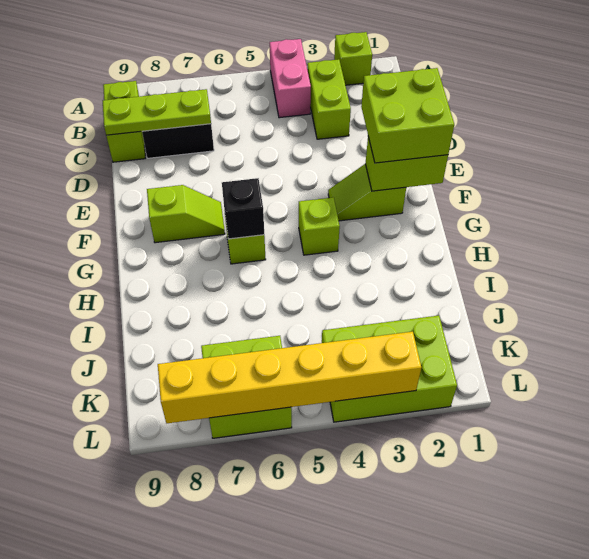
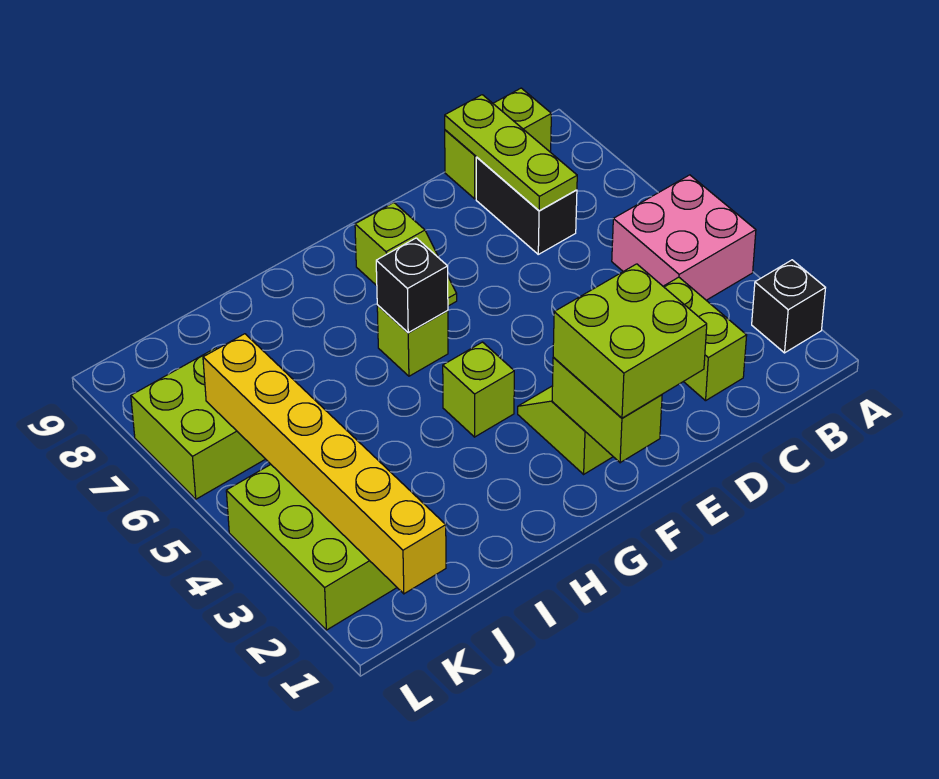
lime 1x1 brick [334,32,372,85] -> black 1x1 brick [752,260,825,353]
pink 1x2 brick [270,39,311,118] -> pink 2x2 brick [612,175,756,300]
lime 1x2 brick [307,59,351,139] -> lime 1x2 brick turned to [663,277,747,401]
yellow 1x6 brick [158,332,421,423] -> yellow 1x6 brick moved to [203,334,446,594]

